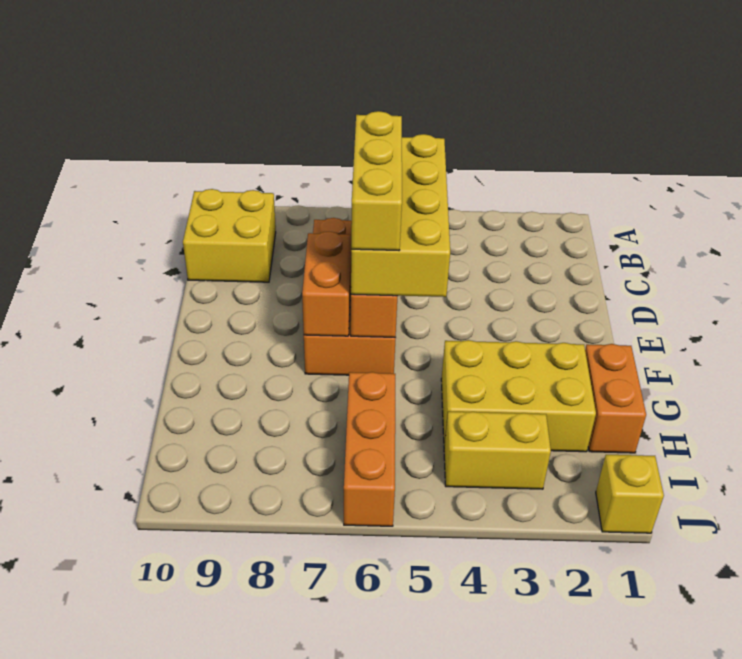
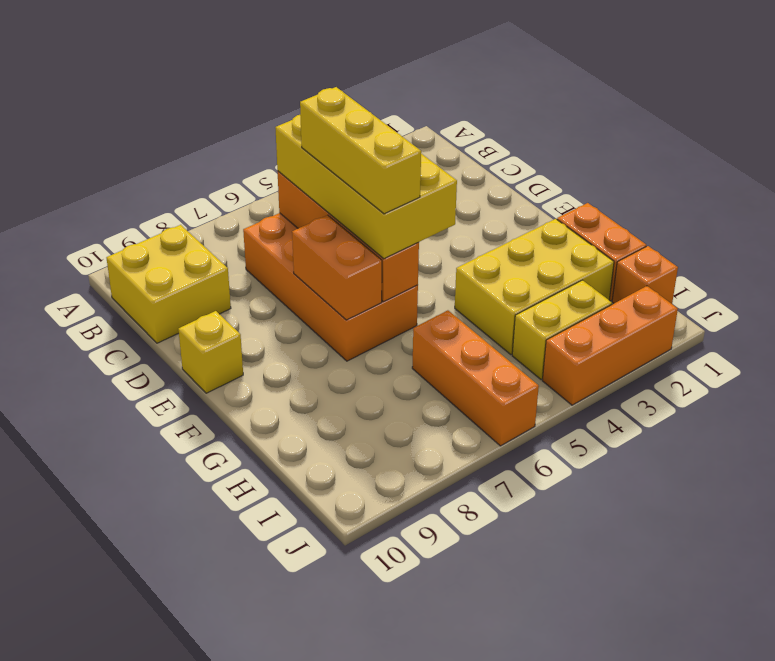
none -> orange 1x1 brick [612,246,678,304]
yellow 1x1 brick [596,455,664,533] -> yellow 1x1 brick moved to [178,311,243,393]
none -> orange 1x3 brick [542,286,678,405]

